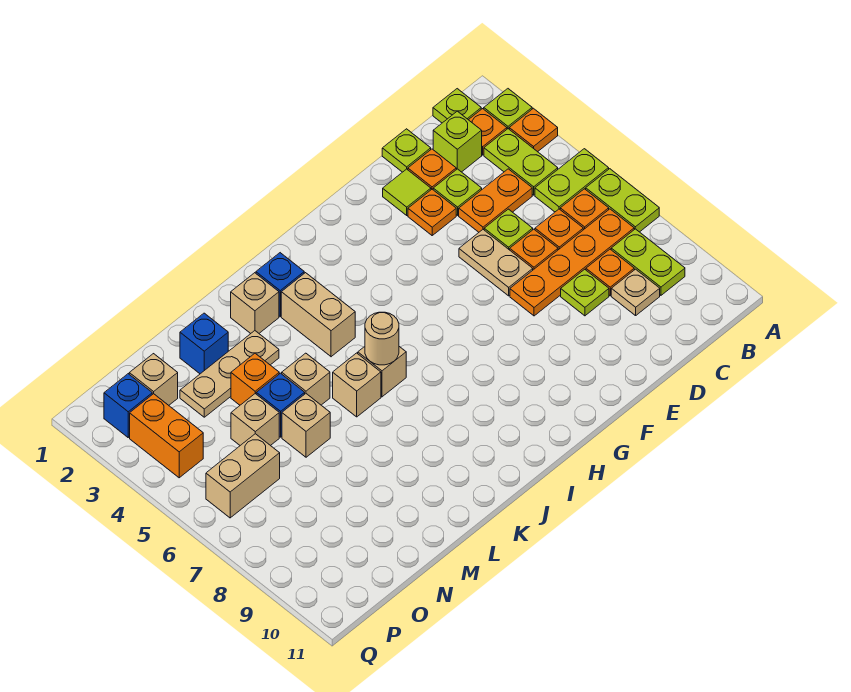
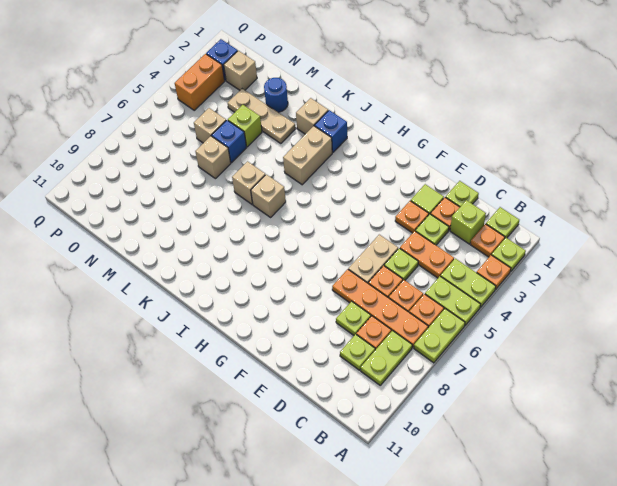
lime 1x2 plate [484,129,558,195] -> lime 1x2 plate turned to [441,259,496,307]
tan 1x1 plate [611,269,660,316] -> lime 1x1 plate [340,334,375,370]
tan 1x1 round brick [365,312,399,365] -> none
tan 1x1 brick [282,353,330,405] -> none
blue 1x1 brick [180,313,228,374] -> blue 1x1 round brick [264,78,288,112]
orange 1x1 brick [231,353,279,405] -> lime 1x1 brick [228,105,262,147]
tan 1x2 brick [206,434,280,518] -> none

